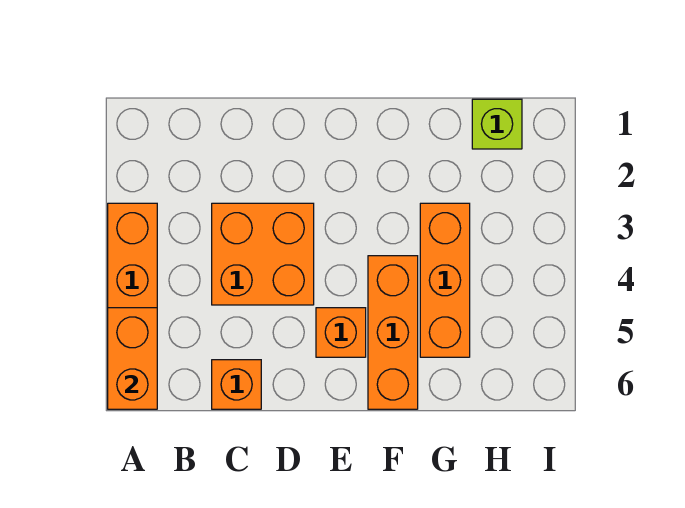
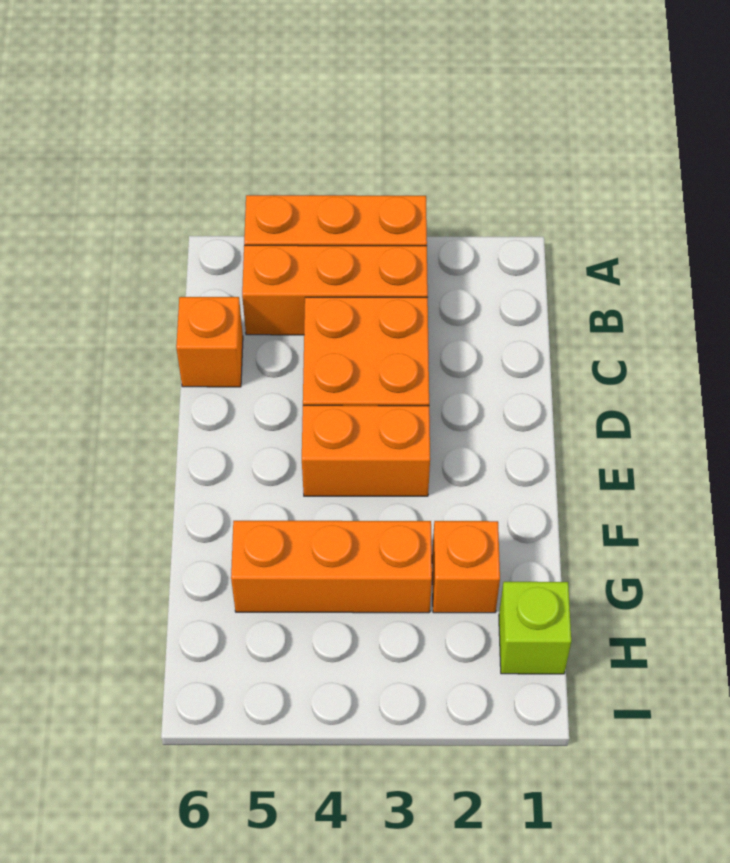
orange 1x2 brick [108,308,157,409] -> orange 1x2 brick moved to [302,405,430,496]
orange 1x1 brick [316,308,366,357] -> orange 1x1 brick moved to [432,521,500,613]
orange 1x3 brick [368,256,418,409] -> orange 1x3 brick moved to [242,245,428,335]

